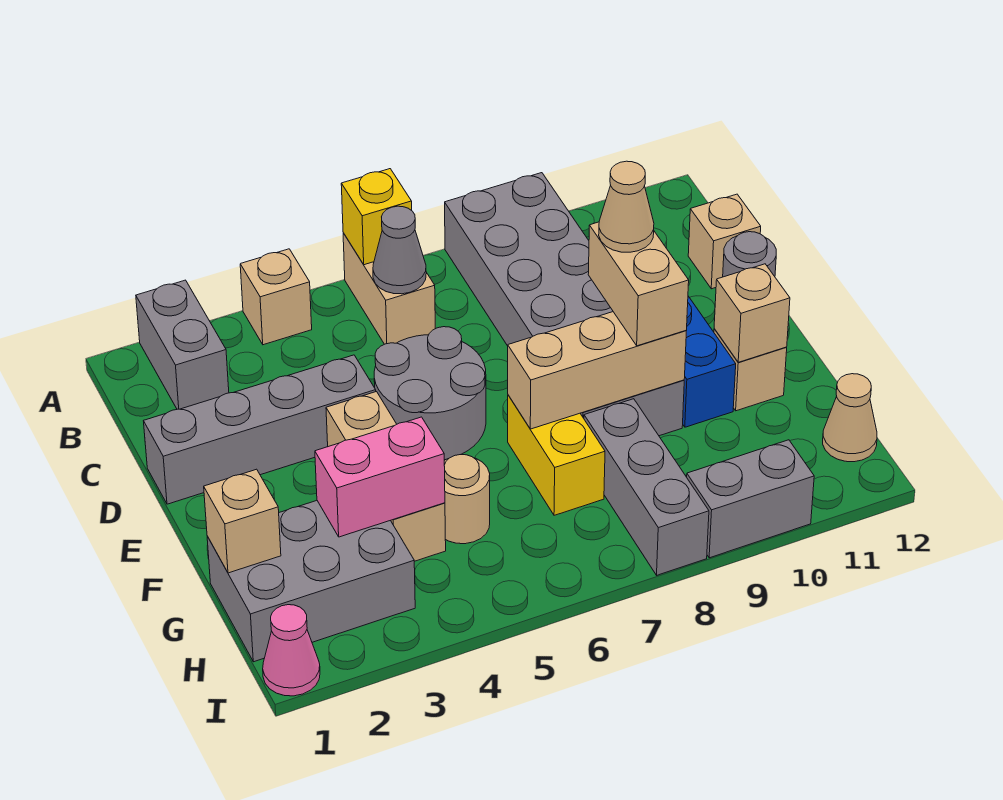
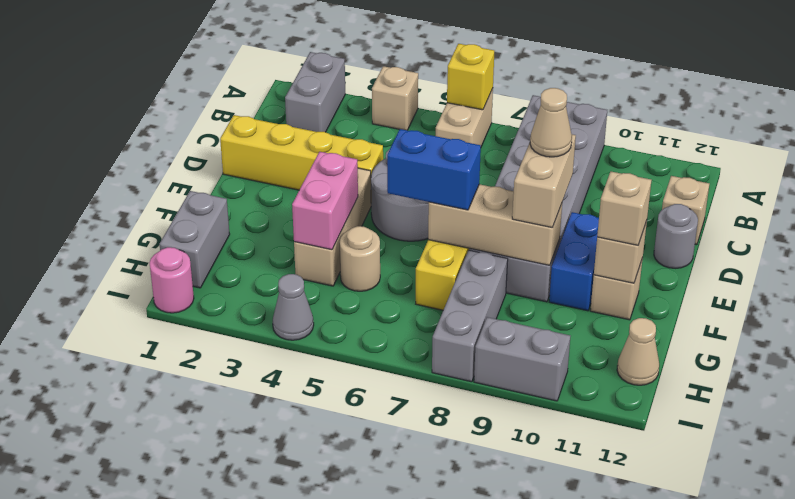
grey 1x1 cone [373,206,426,294] -> grey 1x1 cone moved to [273,274,314,340]
grey 1x4 brick [144,355,376,504] -> yellow 1x4 brick [220,115,383,190]
none -> blue 1x2 brick [387,129,481,210]
grey 2x3 brick [207,501,415,662] -> grey 1x2 brick [160,191,230,288]
tan 1x1 brick [204,469,281,573] -> tan 1x1 brick moved to [597,172,651,245]
pink 1x2 brick [315,417,445,537] -> pink 1x2 brick turned to [292,152,358,250]
pink 1x1 cone [263,605,320,696] -> pink 1x1 round brick [150,247,194,313]

